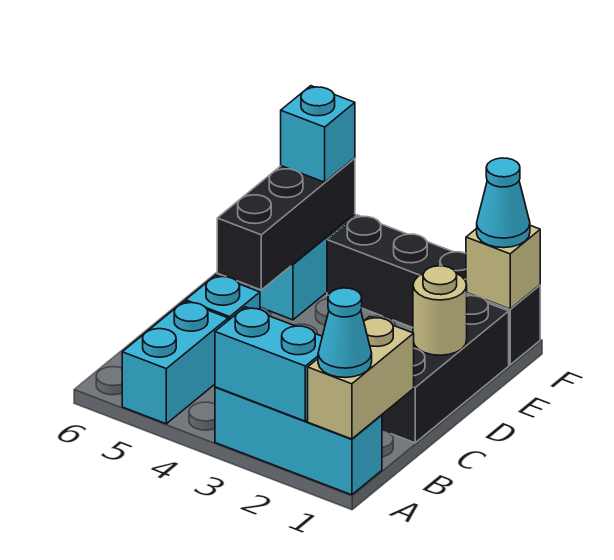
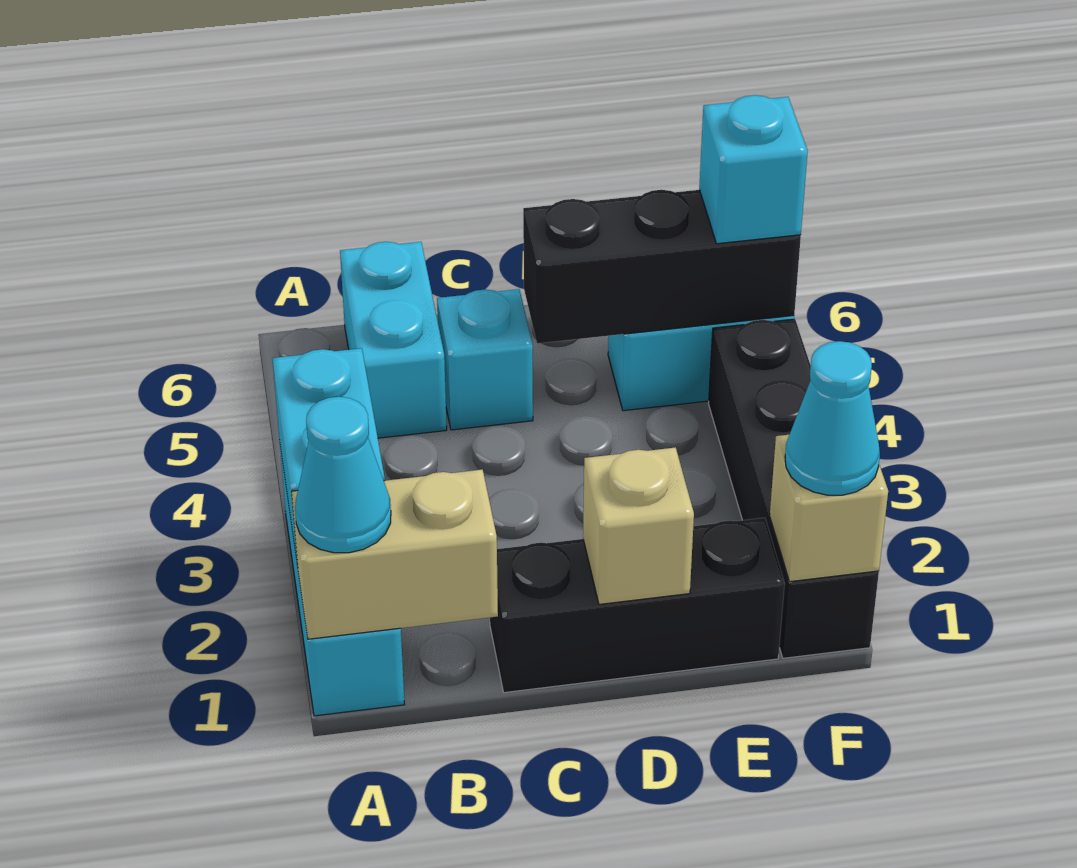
cyan 1x2 brick [122,301,228,424] -> cyan 1x2 brick turned to [340,242,447,438]
tan 1x1 round brick [413,266,467,355] -> tan 1x1 brick [583,447,694,604]

